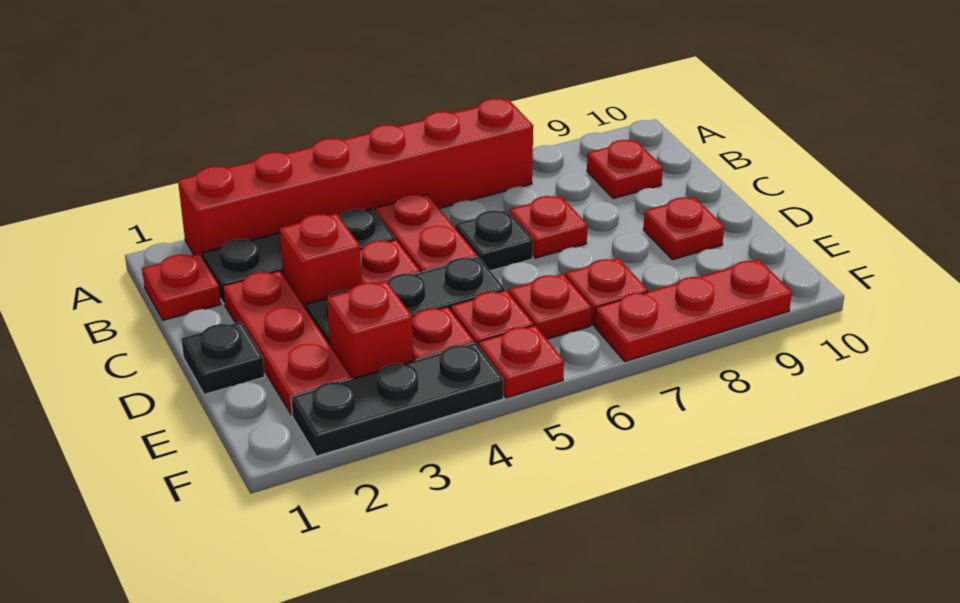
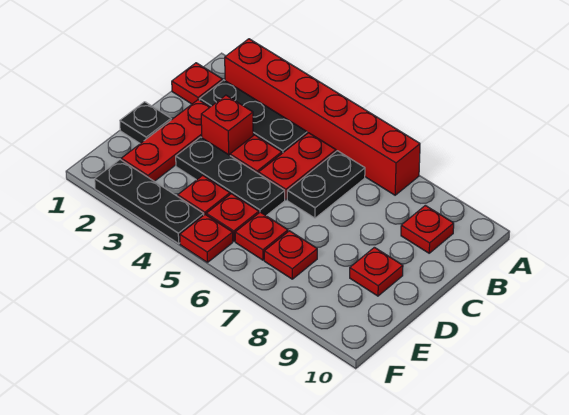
black 1x1 plate [455,210,533,271] -> black 1x2 plate [287,151,365,218]
red 1x1 plate [510,196,587,258] -> none
red 1x1 brick [327,281,413,379] -> none
red 1x3 plate [595,260,792,362] -> none

